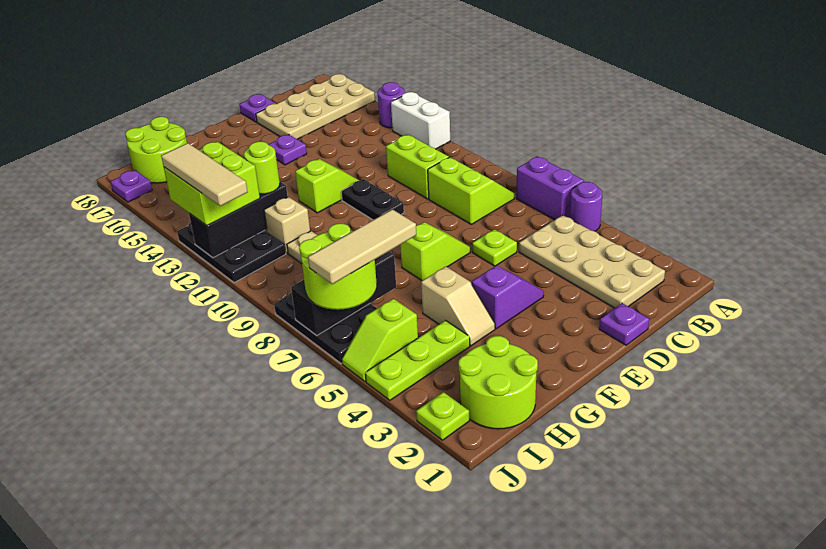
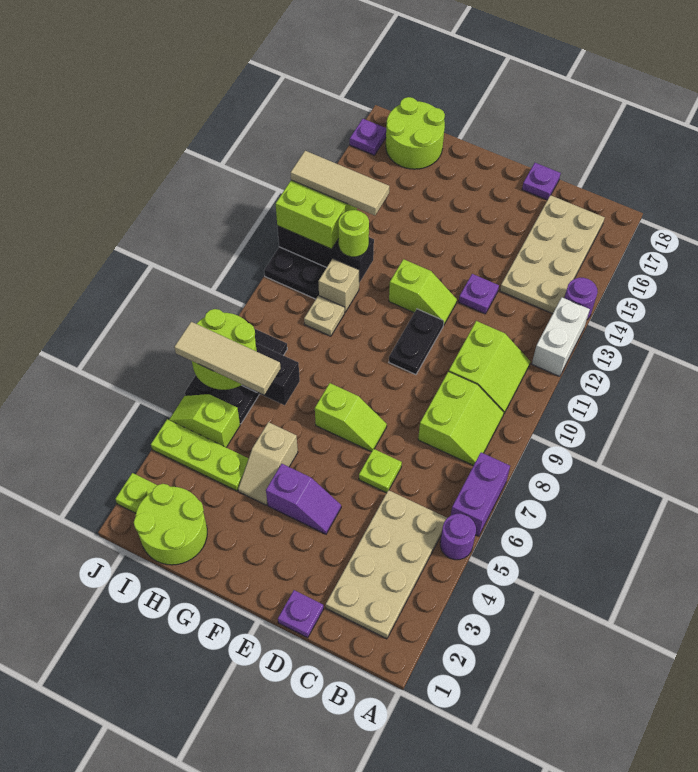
tan 2x4 plate [256,74,375,139] -> tan 2x4 plate turned to [500,195,605,314]
purple 1x1 plate [268,135,307,165] -> purple 1x1 plate moved to [459,274,499,314]
tan 1x3 tile [161,143,247,206] -> tan 1x3 tile turned to [291,151,389,215]

